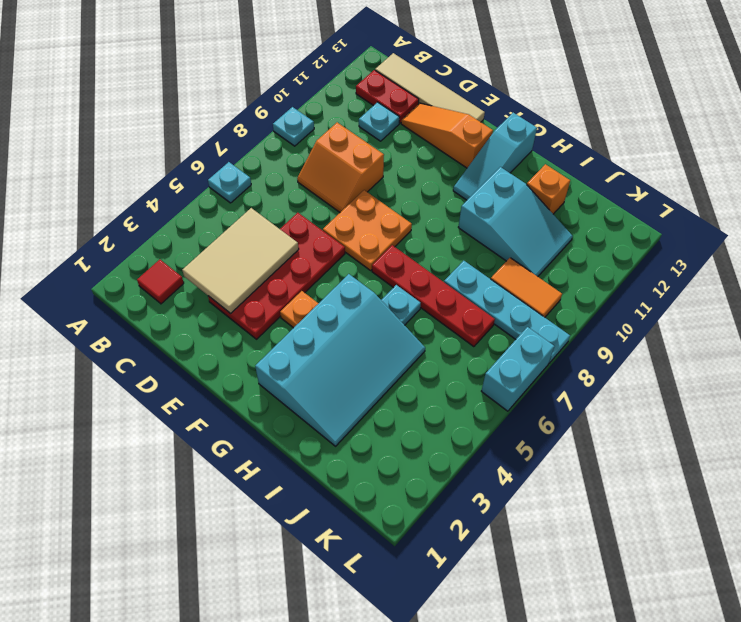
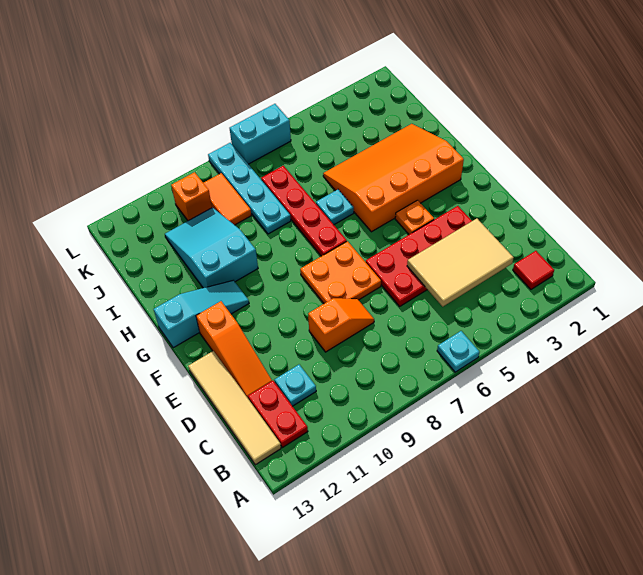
cyan 1x1 plate [273,107,314,146] -> none
orange 2x2 slope [297,122,384,212] -> orange 1x2 slope [308,298,374,352]
cyan 3x4 slope [255,274,425,446] -> orange 3x4 slope [323,124,464,232]
orange 1x1 brick [527,164,570,214] -> orange 1x1 brick moved to [171,172,212,221]

